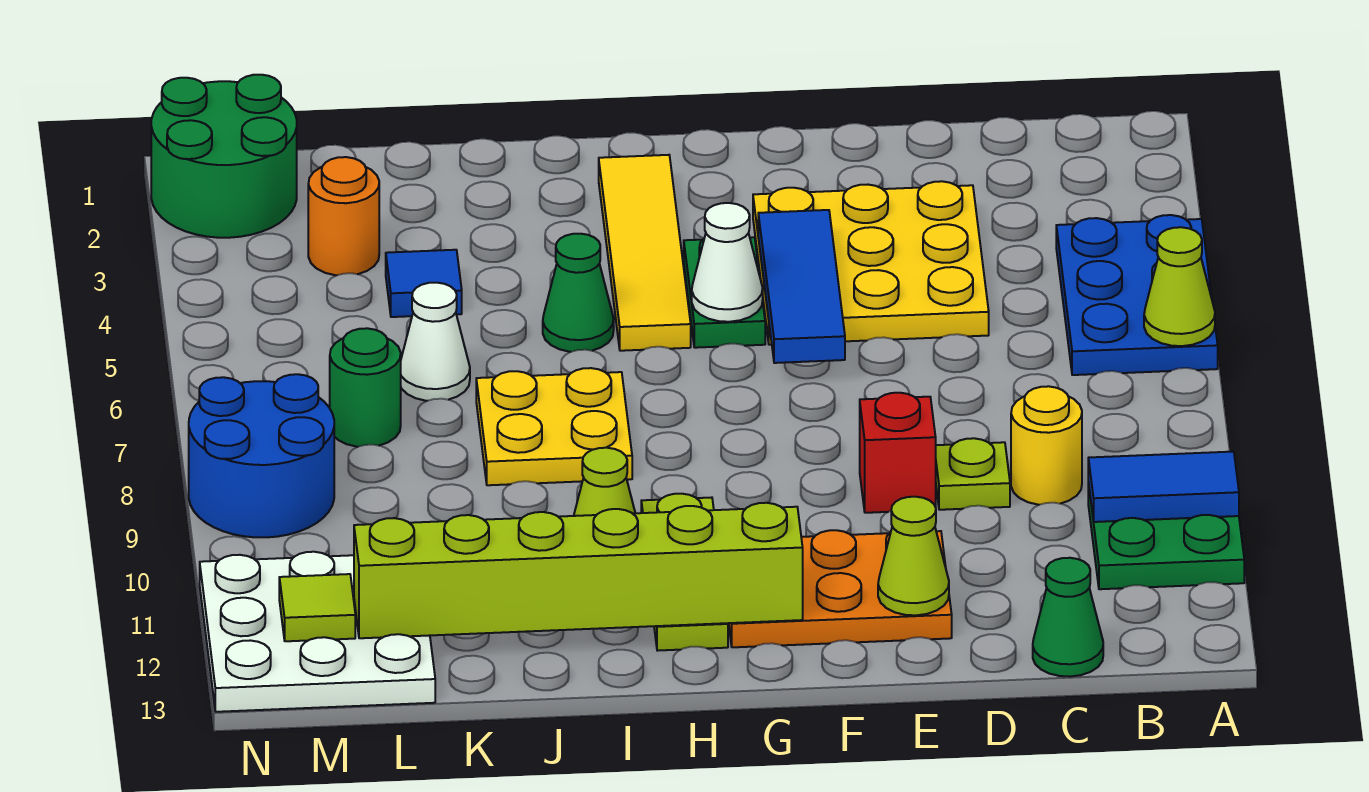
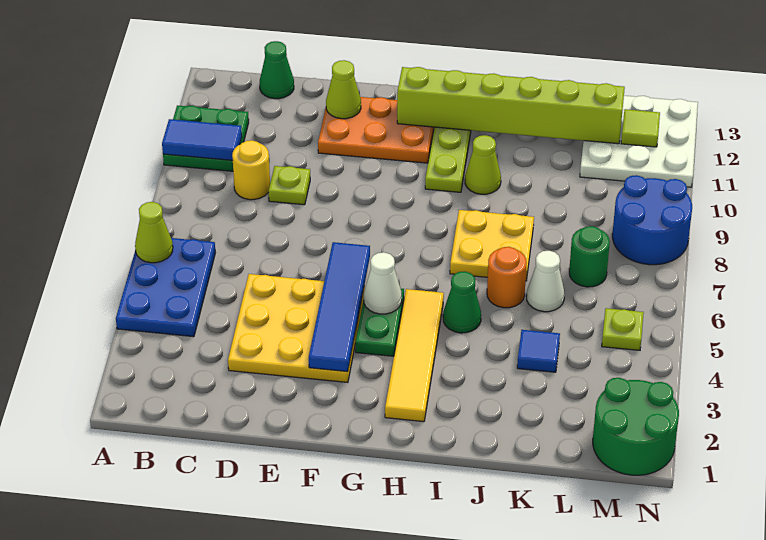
red 1x1 brick [860,393,936,513] -> none
blue 1x3 tile [758,210,845,363] -> blue 1x4 tile [309,242,370,372]
orange 1x1 round brick [308,157,379,275] -> orange 1x1 round brick moved to [487,247,527,308]
none -> lime 1x1 plate [602,308,644,350]

